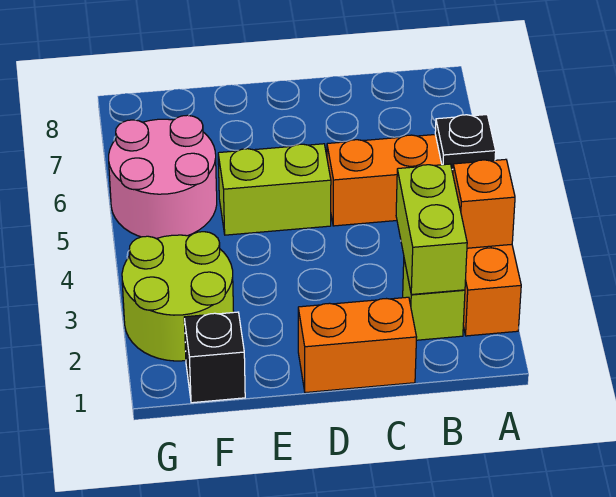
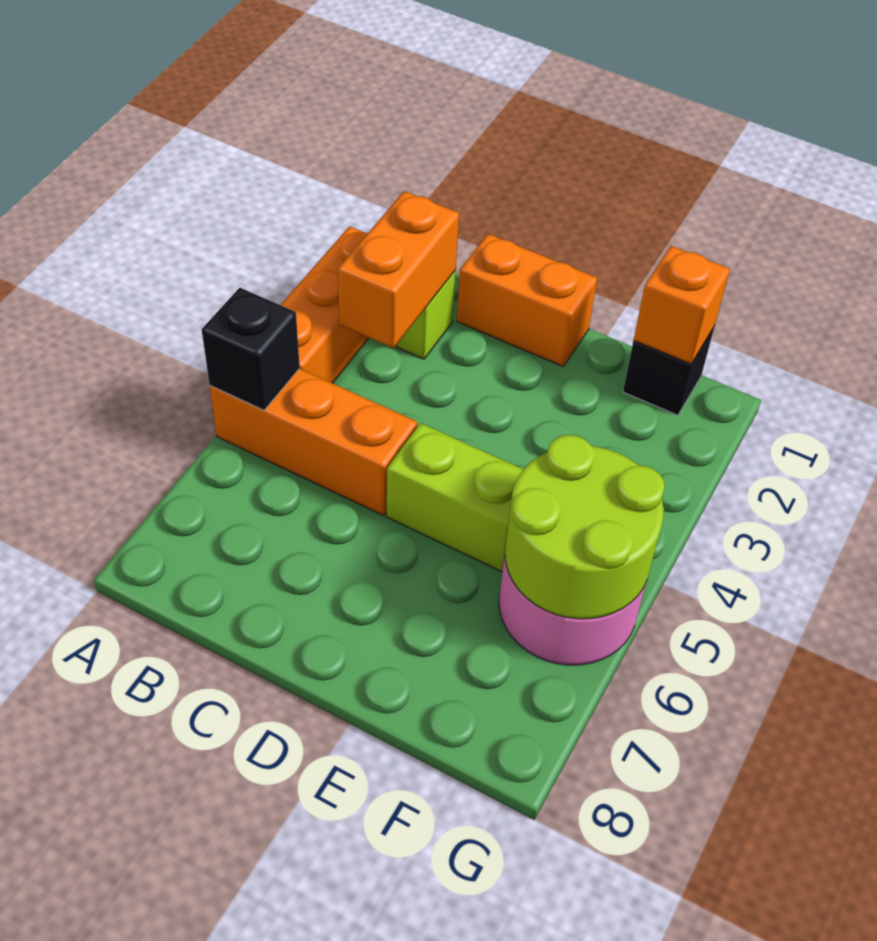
orange 1x1 brick [453,159,515,248] -> orange 1x1 brick moved to [634,246,730,364]
black 1x1 plate [435,115,496,169] -> black 1x1 brick [202,288,300,410]
lime 1x2 brick [396,164,467,294] -> orange 1x2 brick [338,191,459,348]
lime 2x2 round brick [122,232,234,361] -> lime 2x2 round brick moved to [505,435,665,619]

